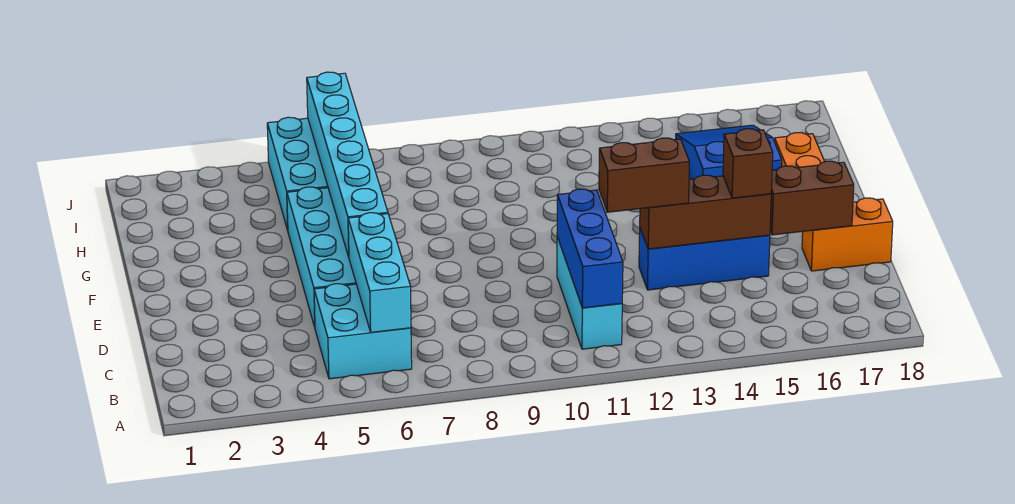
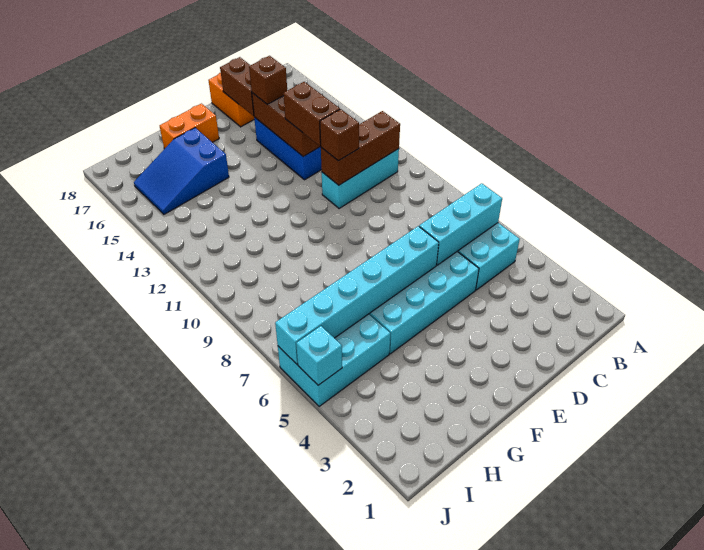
blue 1x3 brick [557,189,623,308] -> brown 1x3 brick [321,111,400,185]
none -> brown 1x1 brick [320,109,359,161]
none -> cyan 1x1 brick [296,326,342,385]

